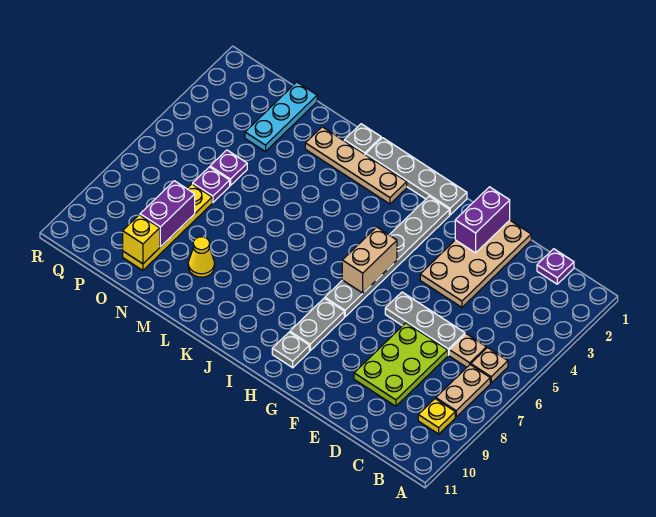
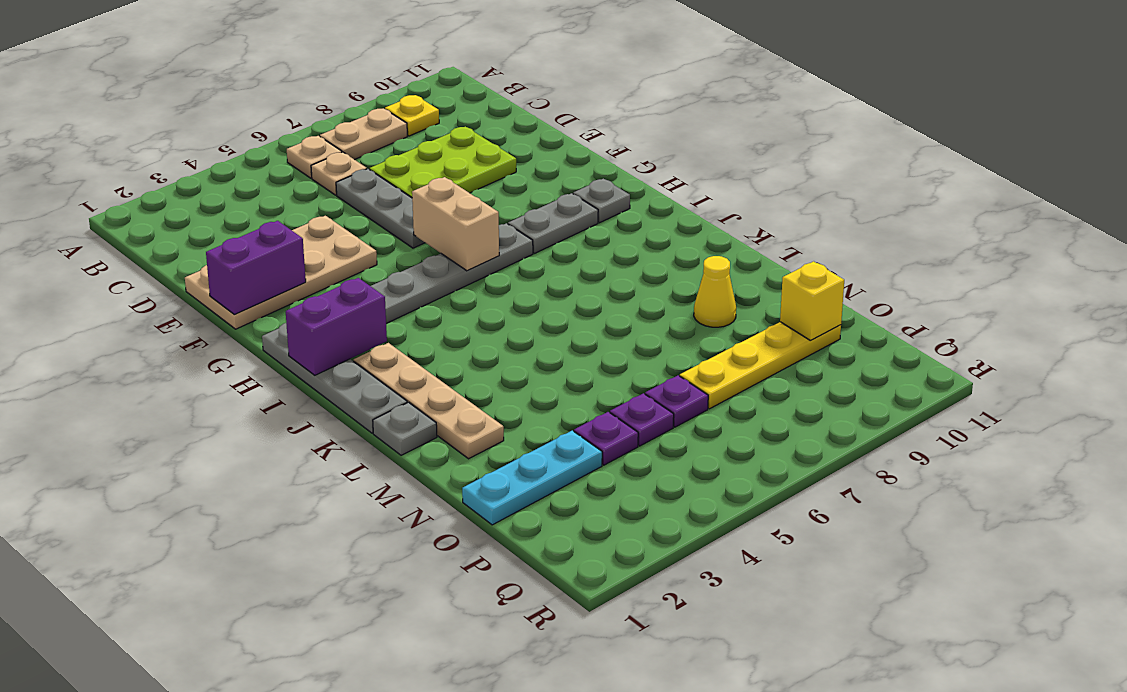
purple 1x1 plate [537,249,574,284] -> purple 1x1 plate moved to [574,412,638,465]
tan 1x2 brick [342,227,397,293] -> tan 1x2 brick turned to [412,177,499,271]
purple 1x2 brick [140,181,195,247] -> purple 1x2 brick moved to [286,278,387,375]

